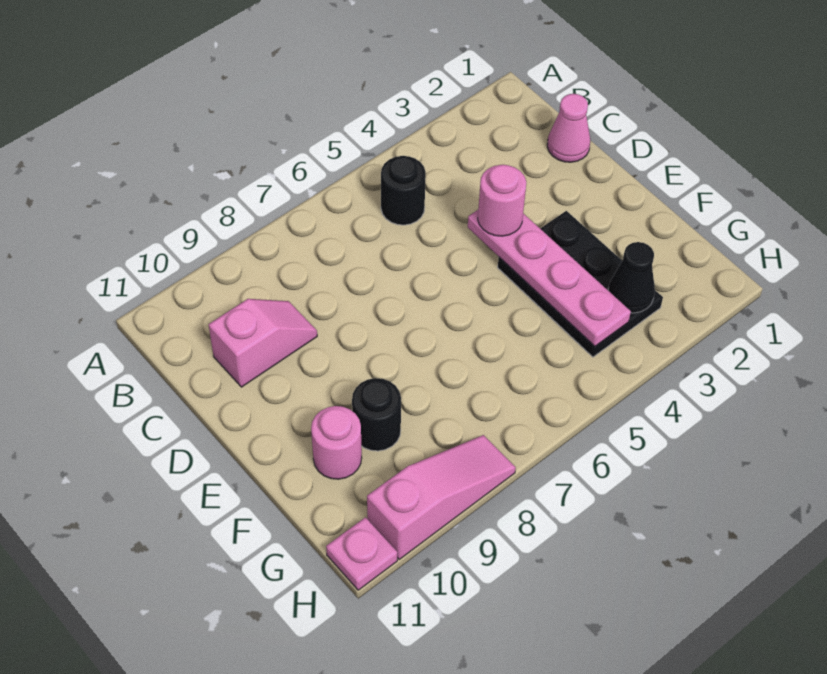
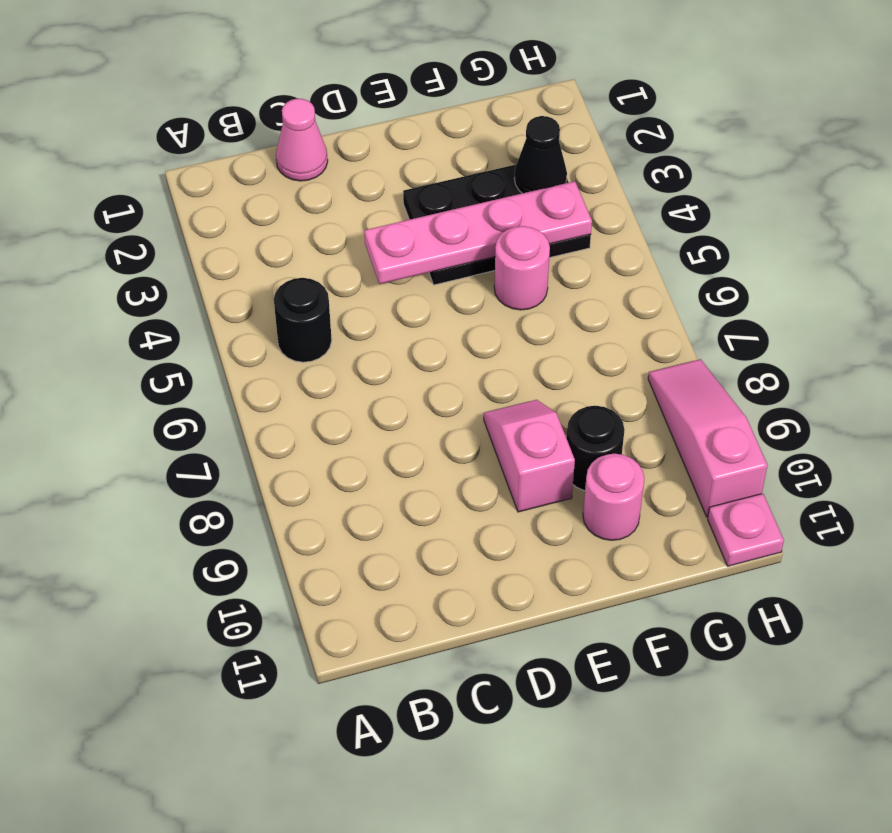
pink 1x2 slope [209,299,317,387] -> pink 1x2 slope moved to [484,400,575,512]
pink 1x1 round brick [478,165,526,236] -> pink 1x1 round brick moved to [494,226,550,310]

